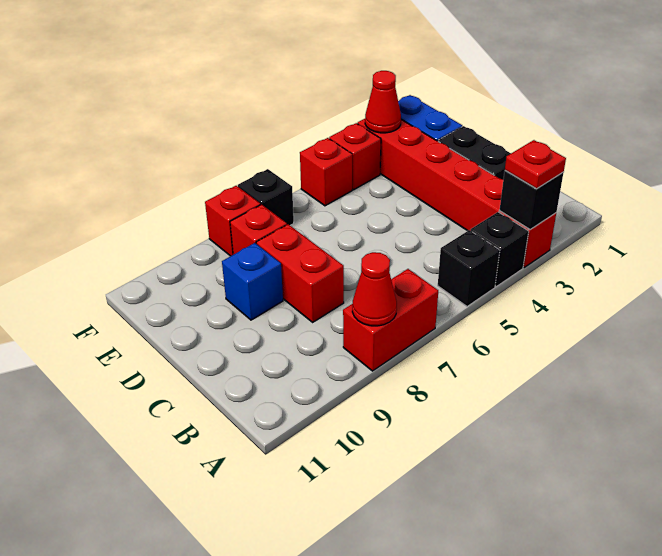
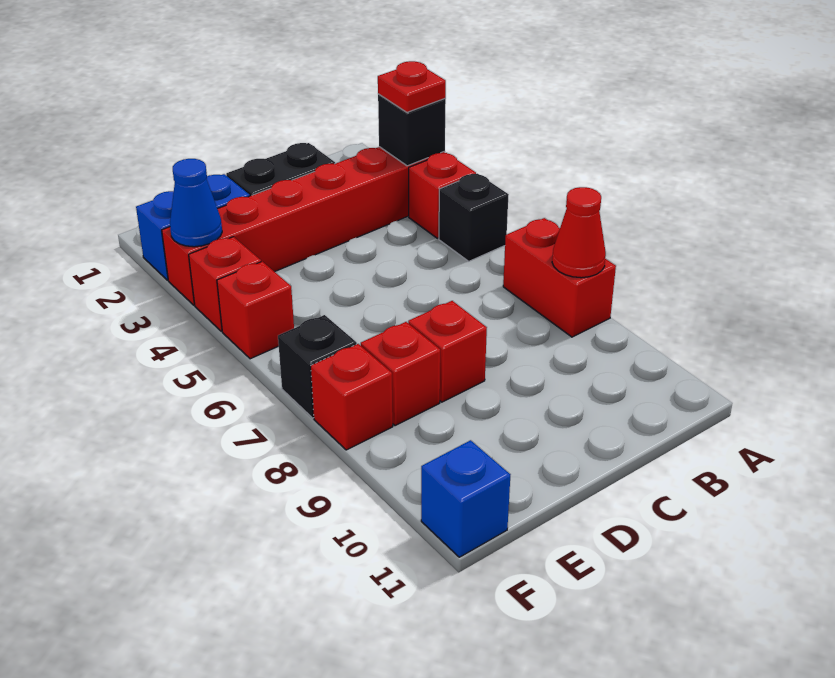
black 1x1 brick [470,212,529,287] -> red 1x1 brick [409,153,476,238]
red 1x2 brick [256,224,344,322] -> red 1x1 brick [408,301,487,402]
blue 1x1 brick [222,243,283,320] -> blue 1x1 brick moved to [421,440,510,557]
red 1x1 cone [365,71,401,133] -> blue 1x1 cone [170,159,222,247]

